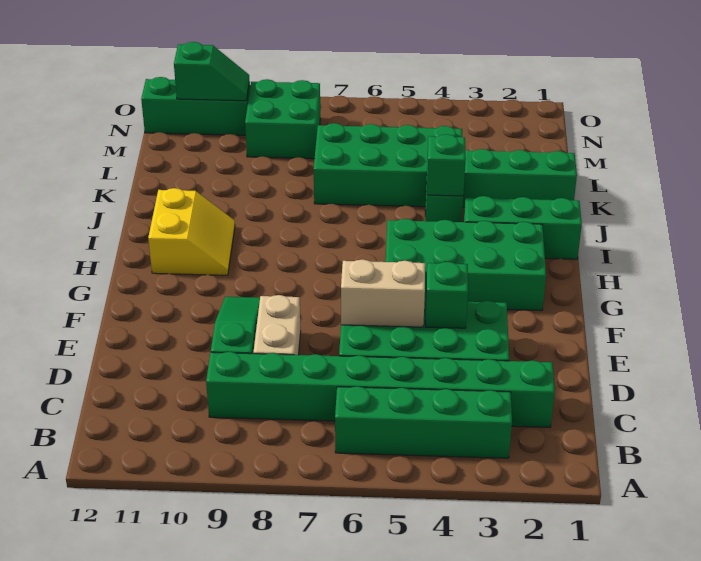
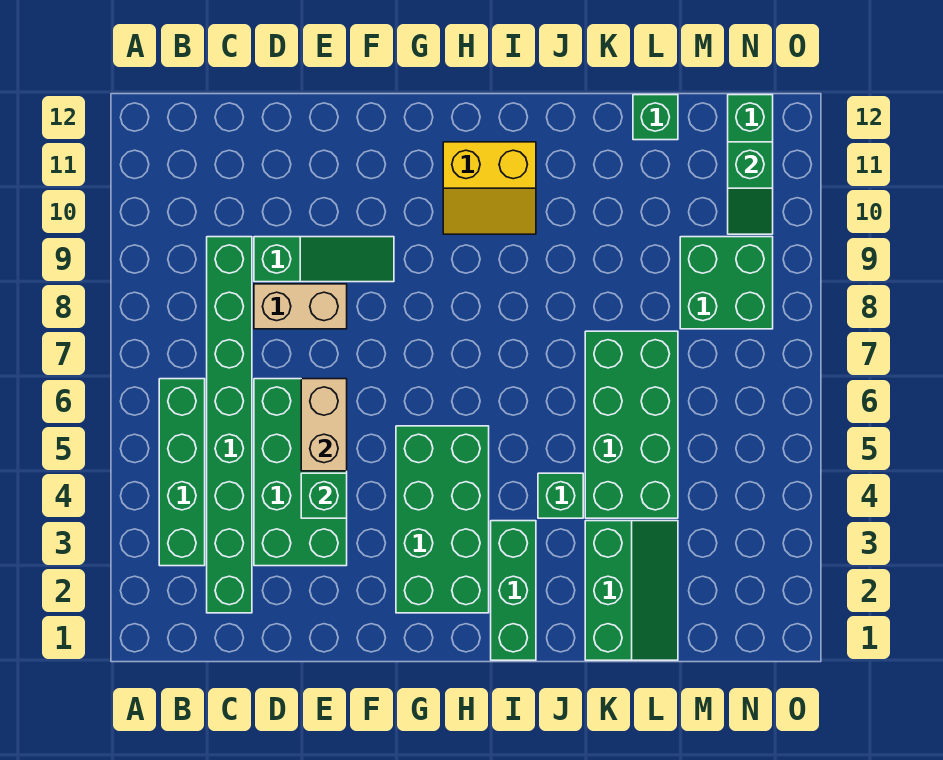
green 1x1 brick [427,134,466,196] -> green 1x1 brick moved to [633,95,678,140]

